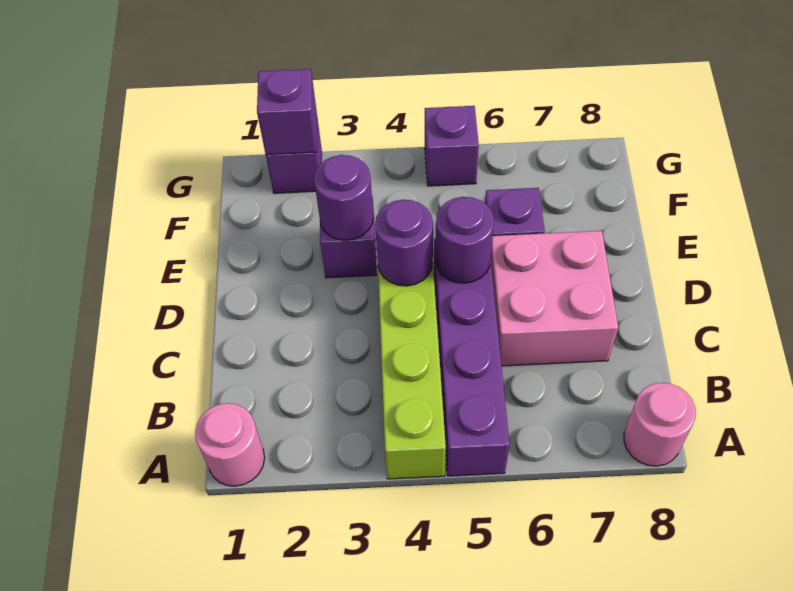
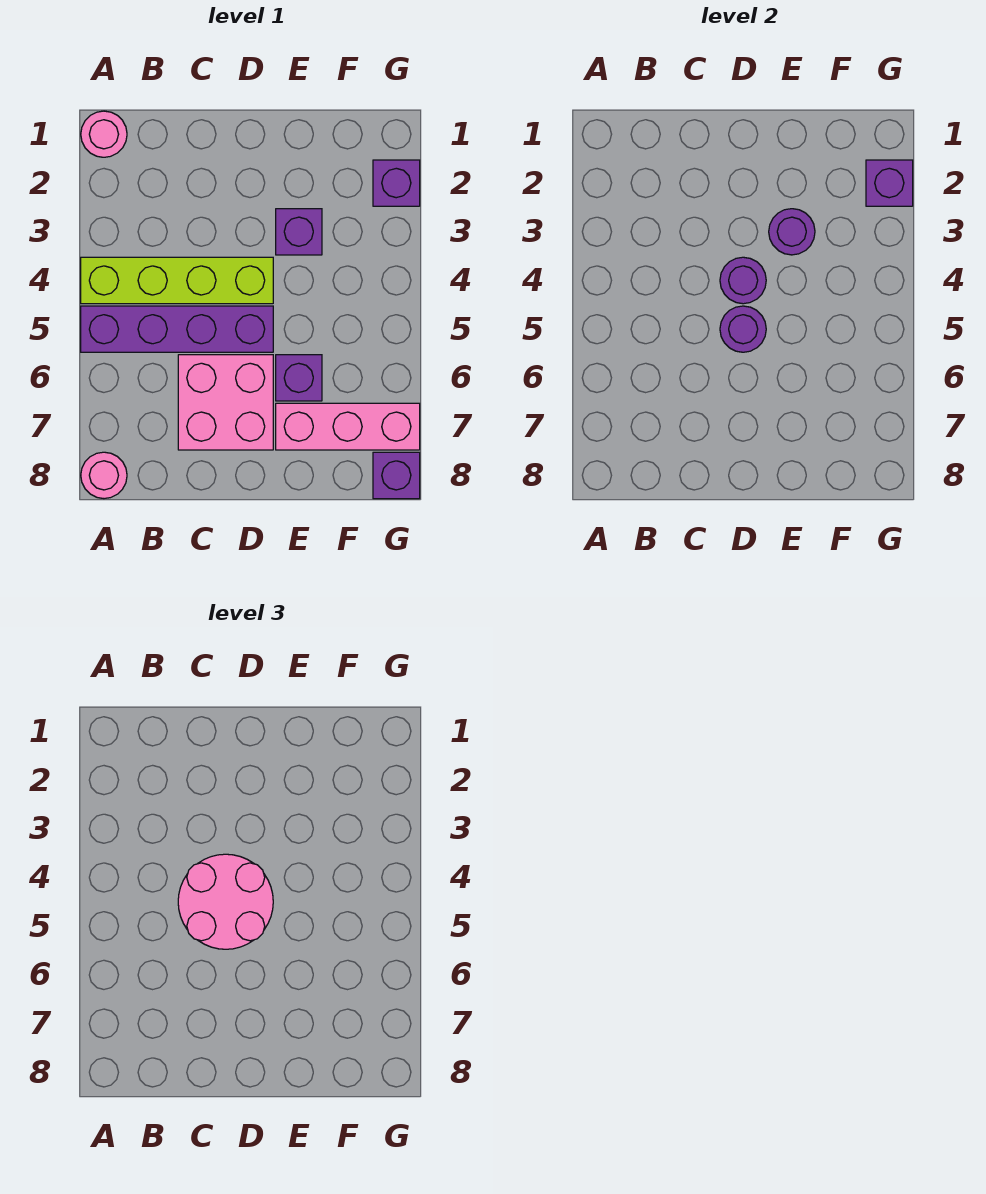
none -> pink 2x2 round brick [178,854,273,949]
none -> pink 1x3 brick [276,403,420,450]
purple 1x1 brick [425,106,479,186] -> purple 1x1 brick moved to [373,452,420,499]

